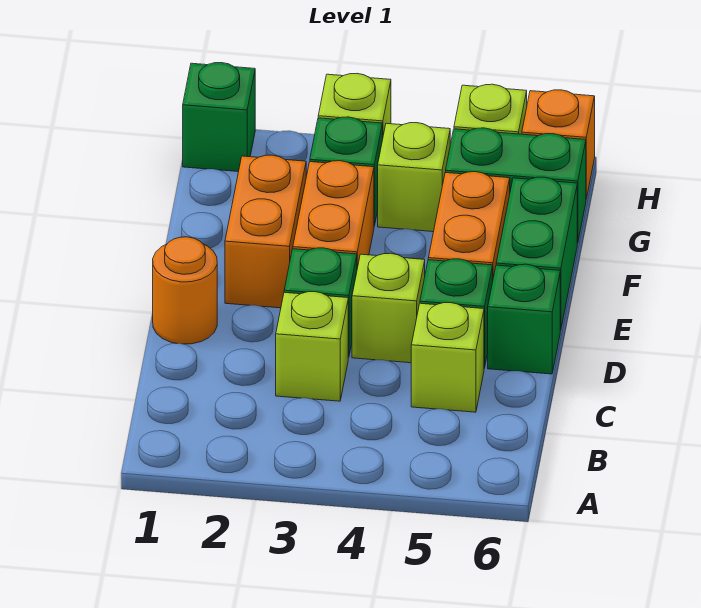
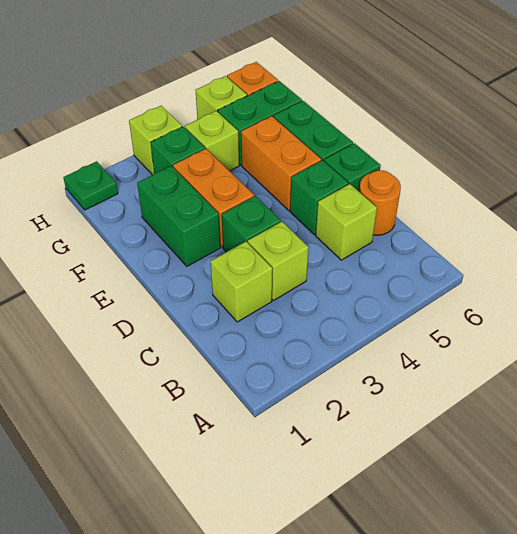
orange 1x1 round brick [153,237,217,344] -> orange 1x1 round brick moved to [359,170,401,235]
lime 1x1 brick [352,253,425,363] -> lime 1x1 brick moved to [211,242,272,322]
orange 1x2 brick [225,155,306,308] -> green 1x2 brick [137,166,220,266]
green 1x1 brick [183,63,255,172] -> green 1x1 plate [63,161,118,210]

